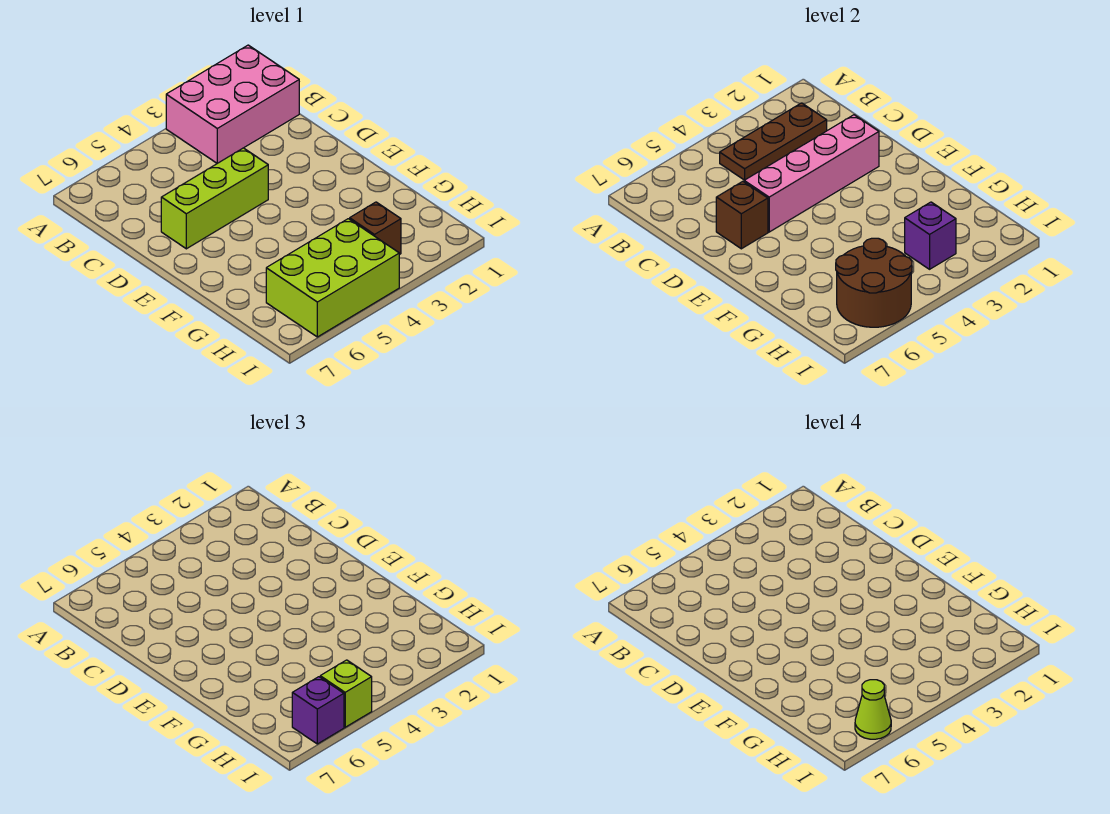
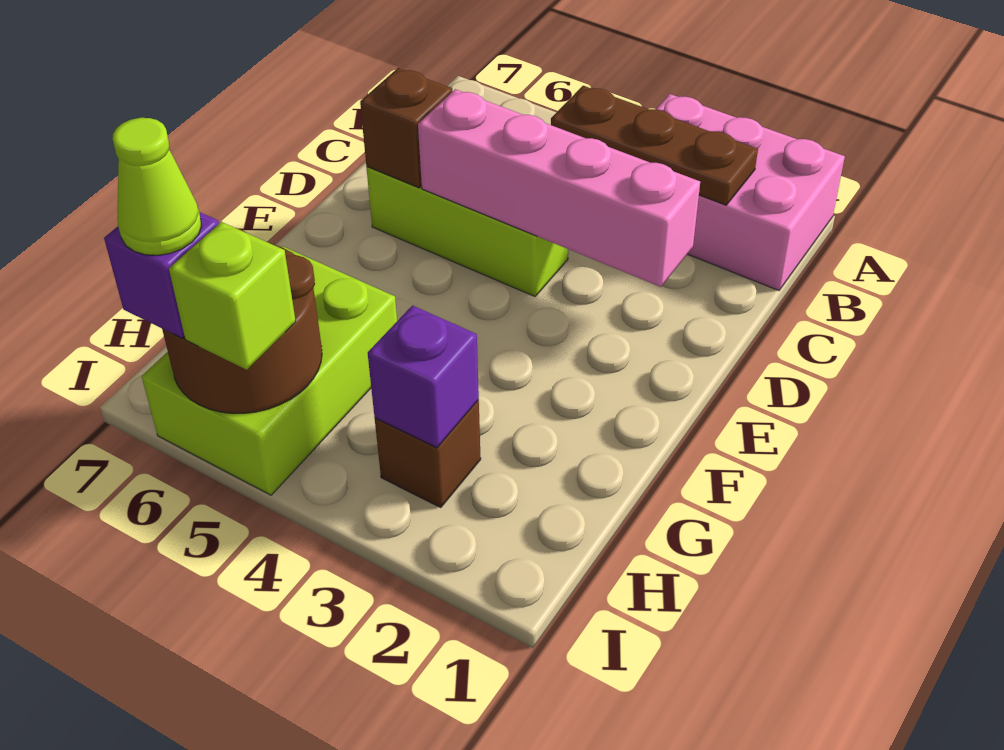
lime 2x3 brick [266,219,399,337] -> lime 2x3 brick turned to [142,246,397,495]

